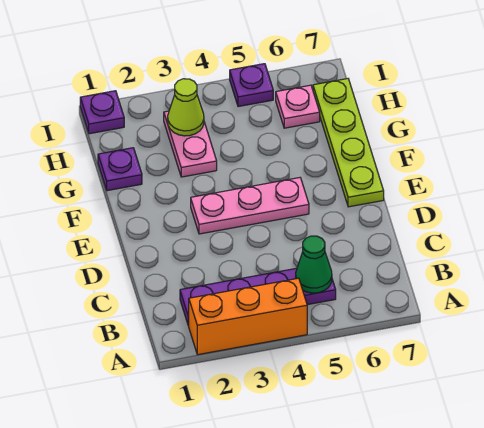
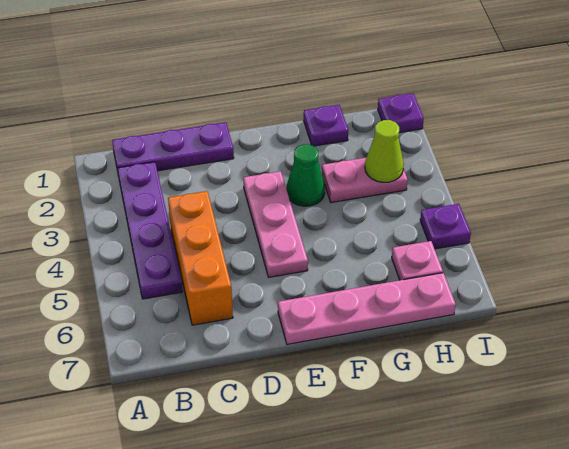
orange 1x3 brick [188,278,307,355] -> orange 1x3 brick moved to [168,191,233,325]
none -> purple 1x3 plate [112,122,234,171]
green 1x1 cone [296,236,332,293] -> green 1x1 cone moved to [287,144,325,206]
lime 1x4 plate [313,79,384,207] -> pink 1x4 plate [278,273,456,344]

